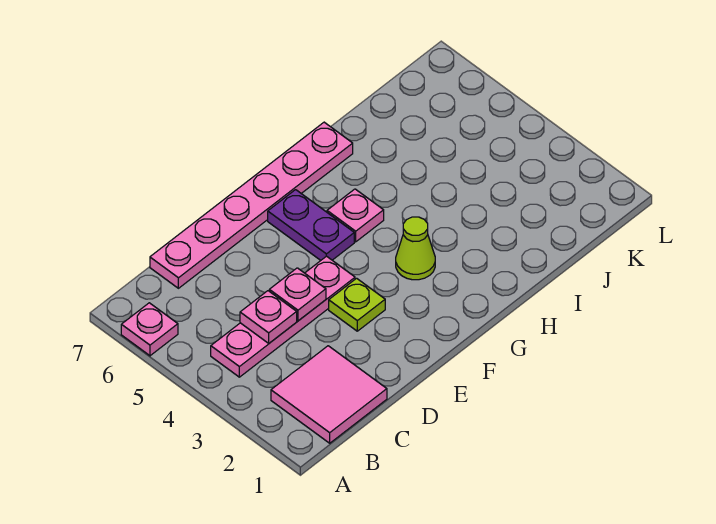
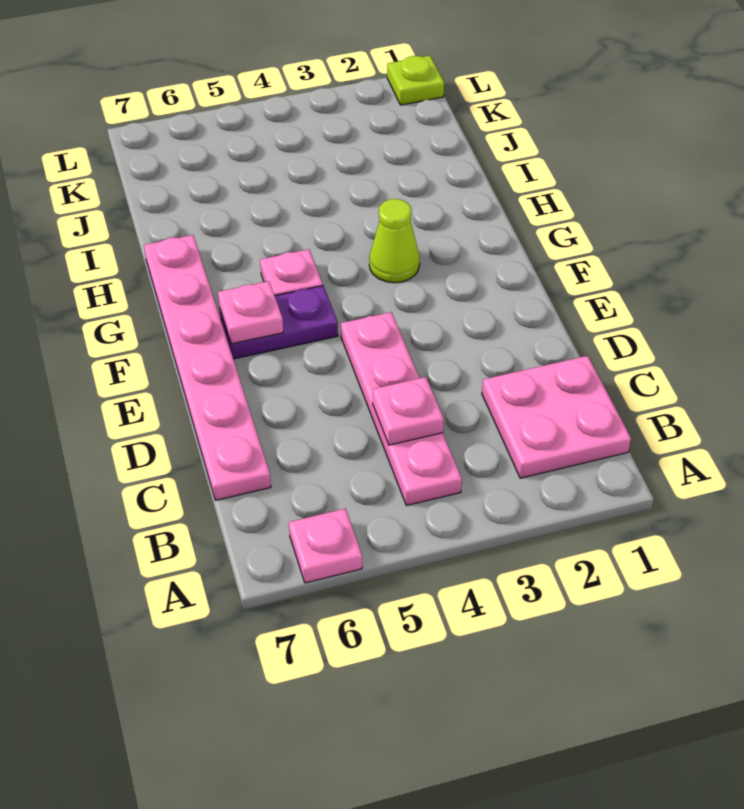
pink 2x2 tile [271,346,387,443] -> pink 2x2 plate [482,356,631,478]
pink 1x1 plate [269,268,326,321] -> pink 1x1 plate moved to [218,281,283,344]
lime 1x1 plate [329,278,385,331] -> lime 1x1 plate moved to [387,56,444,105]

